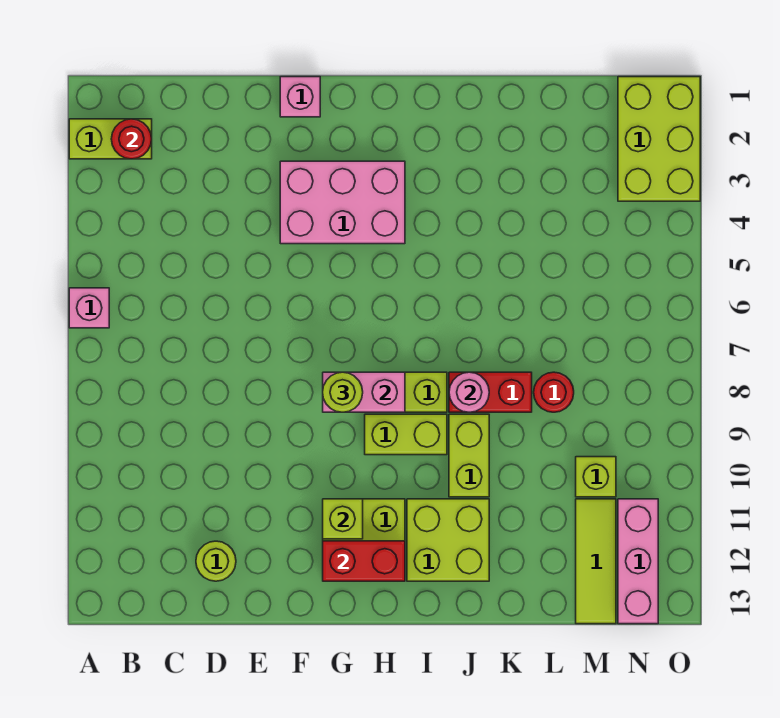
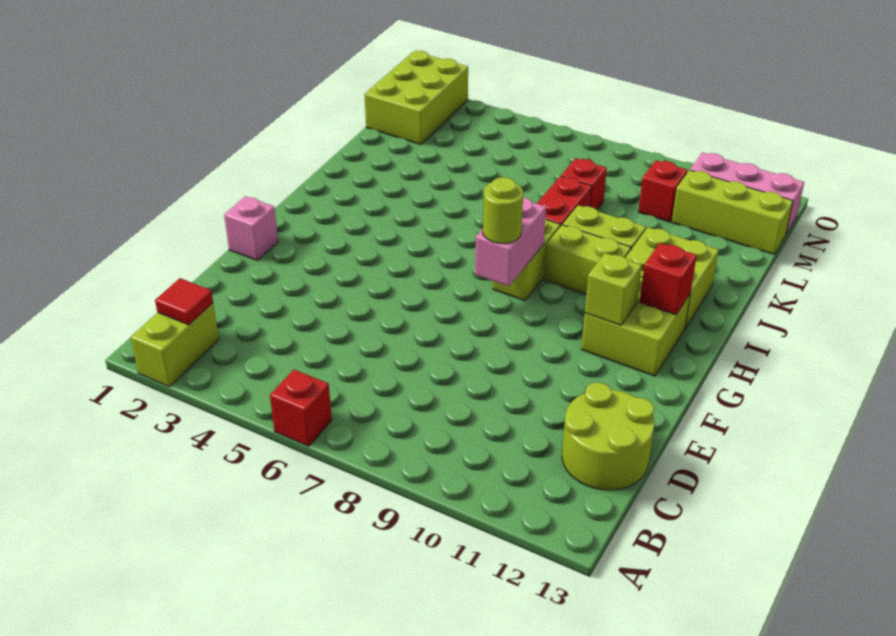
pink 1x1 brick [69,288,109,328] -> red 1x1 brick [270,370,332,446]
red 1x1 round brick [111,119,152,159] -> red 1x1 tile [155,278,213,325]
lime 1x1 round brick [196,541,236,581] -> lime 2x2 round brick [562,382,654,490]
pink 2x3 brick [280,161,405,244] -> none
red 1x2 brick [323,541,405,581] -> red 1x1 brick [640,243,697,315]
lime 1x2 brick [365,414,447,455] -> lime 1x2 brick turned to [544,225,631,294]
pink 1x1 round brick [449,372,489,412] -> none
red 1x1 round brick [534,372,574,412] -> red 1x1 brick [561,158,607,210]
lime 1x1 brick [576,457,616,497] -> red 1x1 brick [638,160,688,222]
lime 1x3 tile [576,499,616,624] -> lime 1x3 brick [672,170,793,254]
lime 2x3 brick [618,77,700,201] -> lime 2x3 brick turned to [364,51,468,144]

